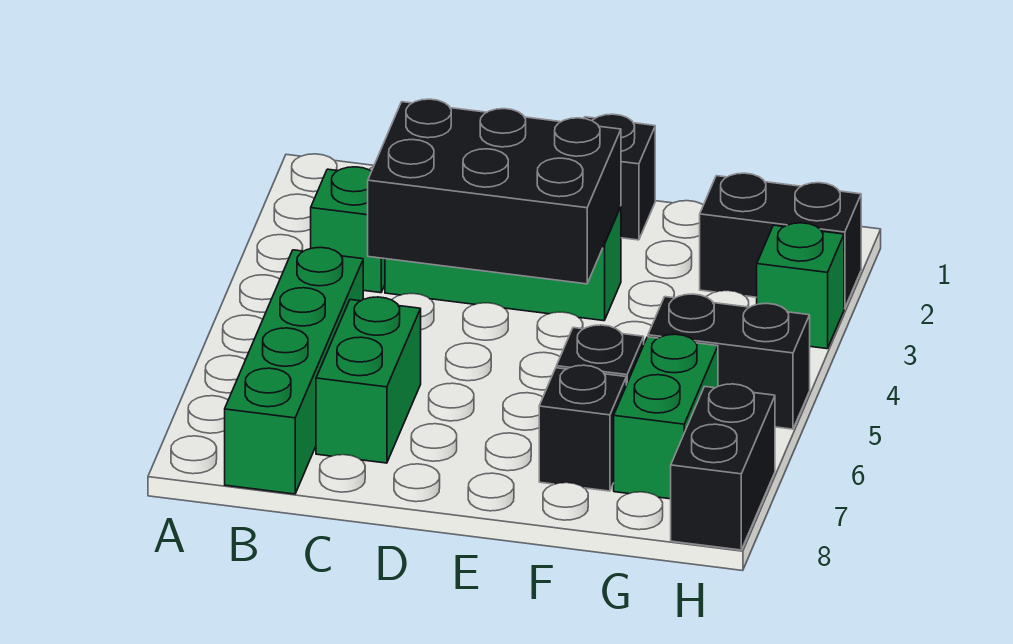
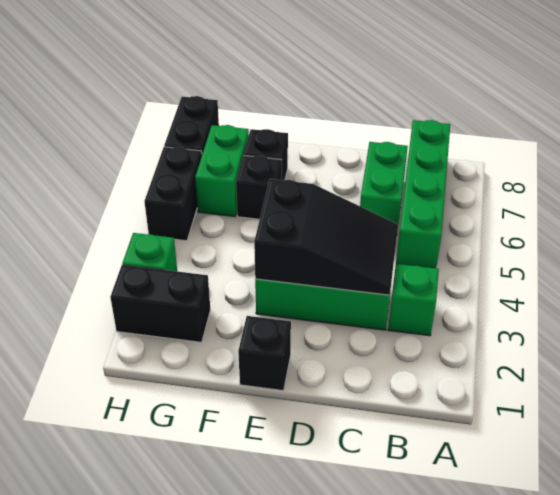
black 2x3 brick [368,99,621,284] -> black 2x3 slope [254,179,398,295]
black 1x2 brick [648,294,810,429] -> black 1x2 brick turned to [144,147,202,241]

